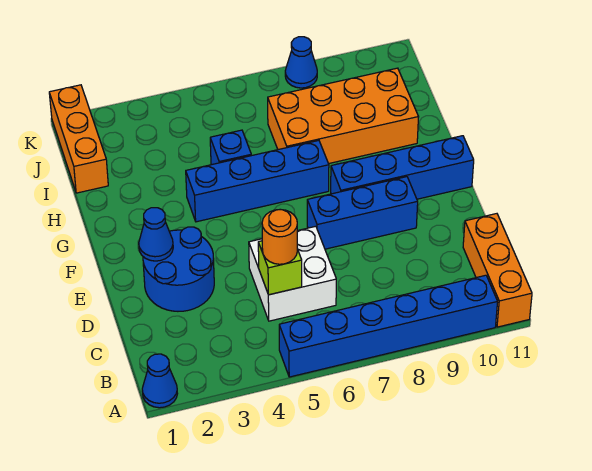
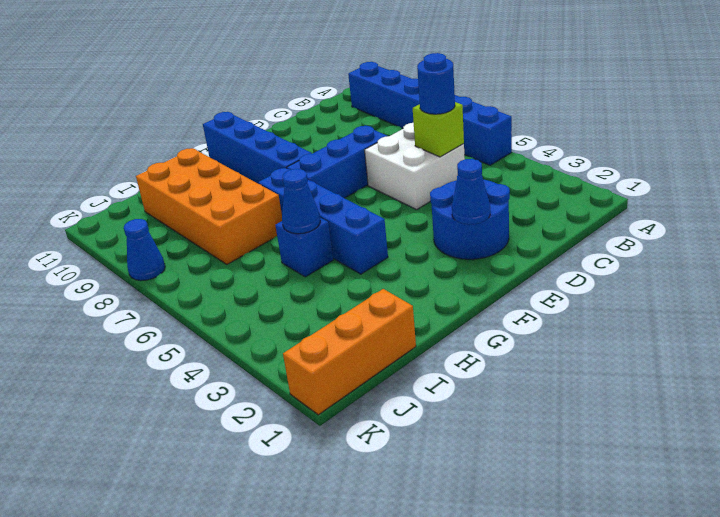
blue 1x1 cone [142,354,178,408] -> blue 1x1 cone moved to [282,169,320,234]
orange 1x3 brick [463,214,532,327] -> none
orange 1x1 round brick [262,210,297,264] -> blue 1x1 round brick [417,53,455,114]
blue 1x3 brick [307,177,418,249] -> blue 1x3 brick turned to [287,126,387,198]

